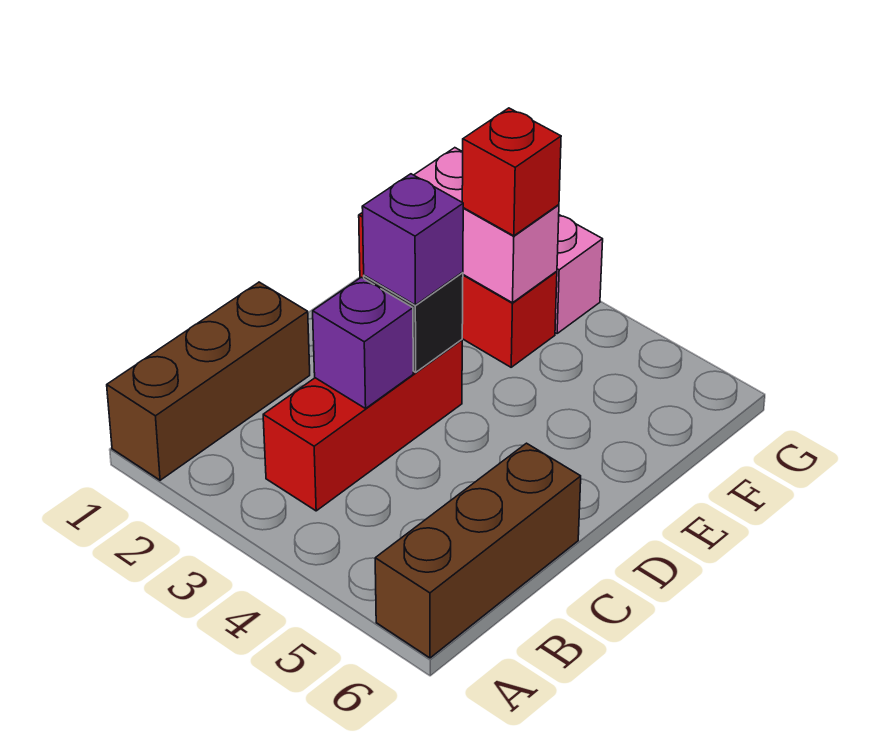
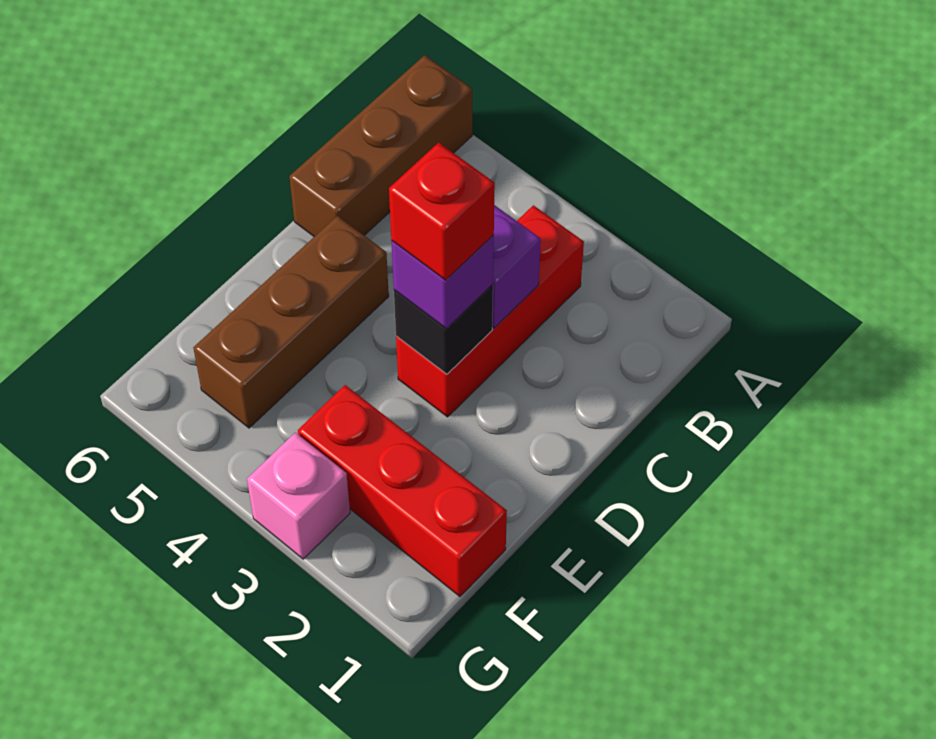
brown 1x3 brick [107,282,310,480] -> brown 1x3 brick moved to [193,216,389,428]
pink 1x2 brick [414,148,559,303] -> none
red 1x1 brick [462,108,561,236] -> red 1x1 brick moved to [389,143,495,280]

